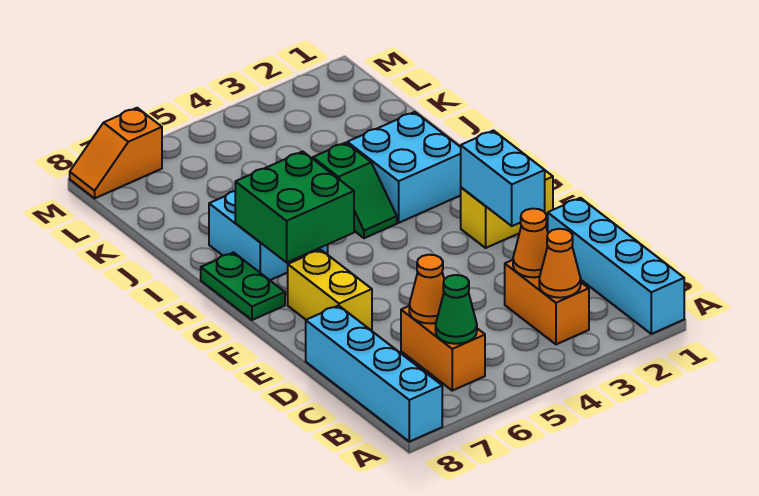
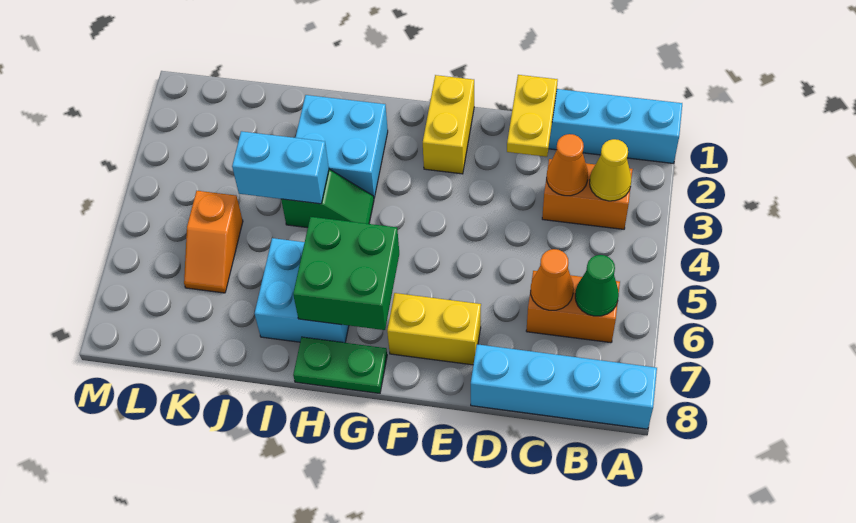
orange 1x1 cone [539,229,581,298] -> yellow 1x1 cone [590,139,631,201]
none -> yellow 1x2 plate [507,75,558,157]
cyan 1x2 brick [461,131,545,226] -> cyan 1x2 brick moved to [232,131,329,204]
orange 1x2 slope [70,108,162,198] -> orange 1x2 slope moved to [184,191,243,293]

